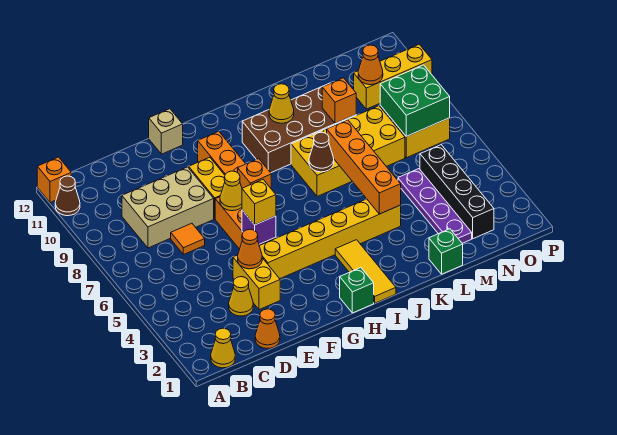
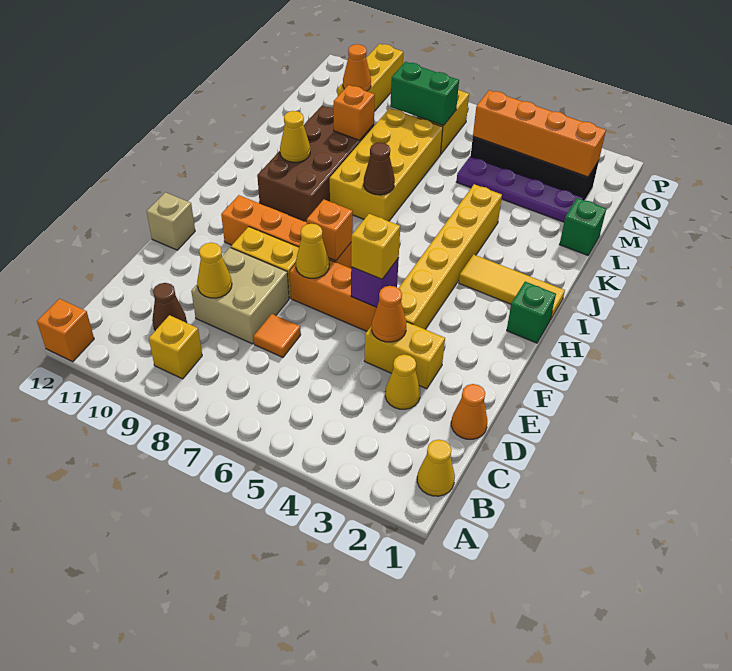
brown 1x1 cone [55,176,80,216] -> brown 1x1 cone moved to [152,283,187,330]
none -> yellow 1x1 brick [149,315,202,379]
tan 2x3 brick [122,167,214,248] -> tan 2x2 brick [191,248,289,344]
none -> yellow 1x1 cone [197,243,232,298]
orange 1x4 brick [327,120,401,214] -> orange 1x4 brick moved to [473,90,606,177]
green 2x2 brick [380,65,450,136] -> green 1x2 brick [390,62,459,126]

